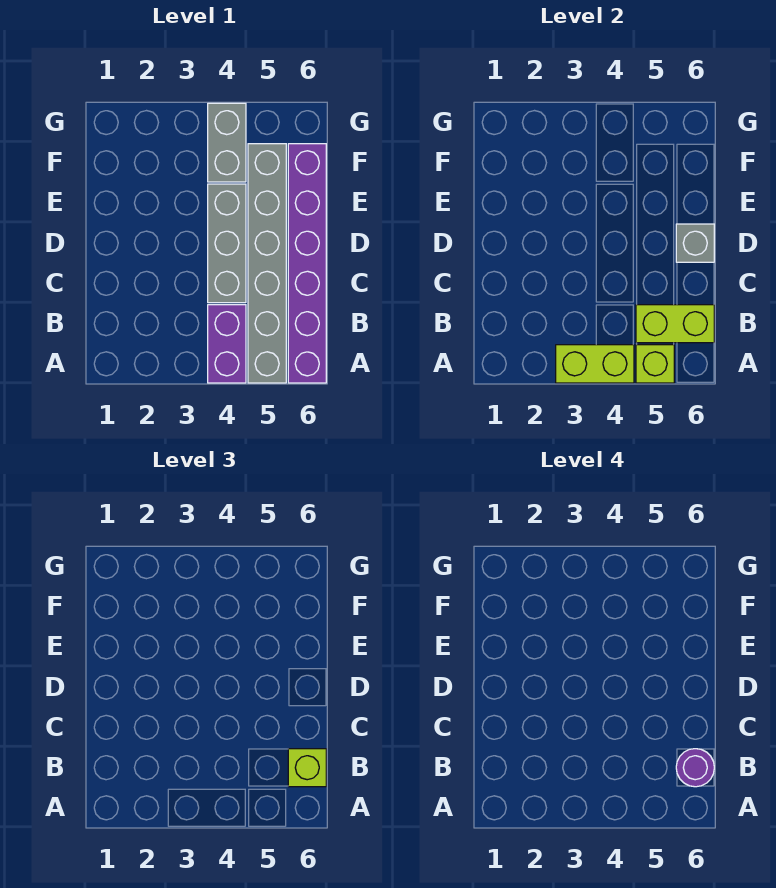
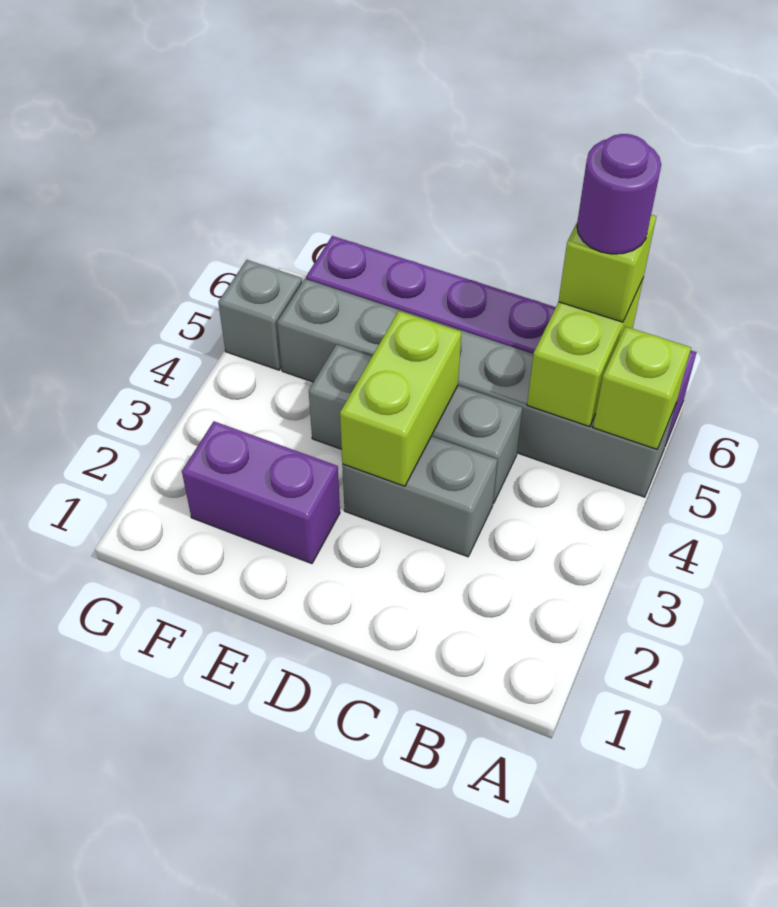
lime 1x2 brick [556,345,634,383] -> lime 1x2 brick moved to [340,311,461,486]
purple 1x2 brick [208,305,246,383] -> purple 1x2 brick moved to [182,421,340,564]
grey 1x1 brick [676,224,714,262] -> grey 1x1 brick moved to [218,260,302,370]
grey 1x2 brick [208,103,246,182] -> grey 1x2 brick moved to [342,436,497,557]

